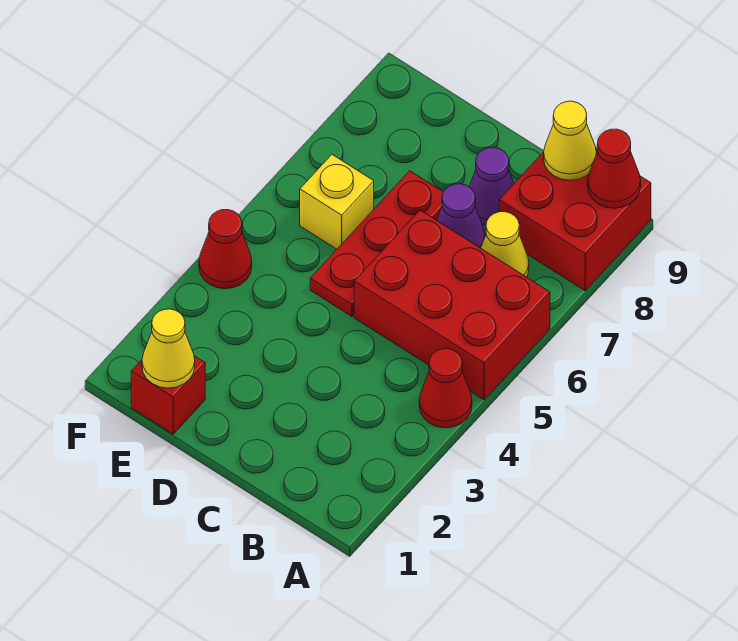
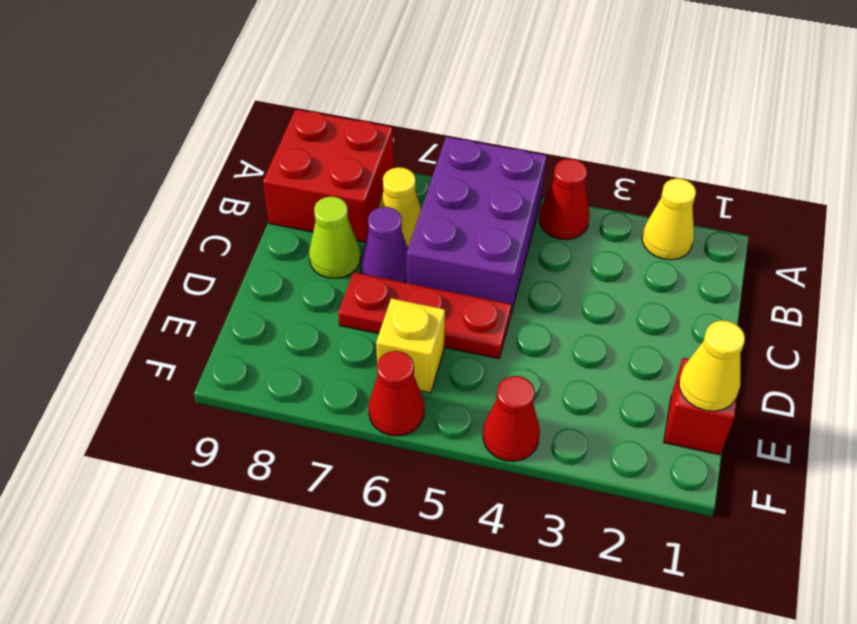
red 2x3 brick [354,210,550,400] -> purple 2x3 brick [407,137,547,313]
red 1x1 cone [588,129,641,208] -> red 1x1 cone moved to [369,351,424,436]
yellow 1x1 cone [544,101,596,180] -> yellow 1x1 cone moved to [642,178,696,260]
purple 1x1 cone [469,147,514,226] -> lime 1x1 cone [309,197,360,278]

